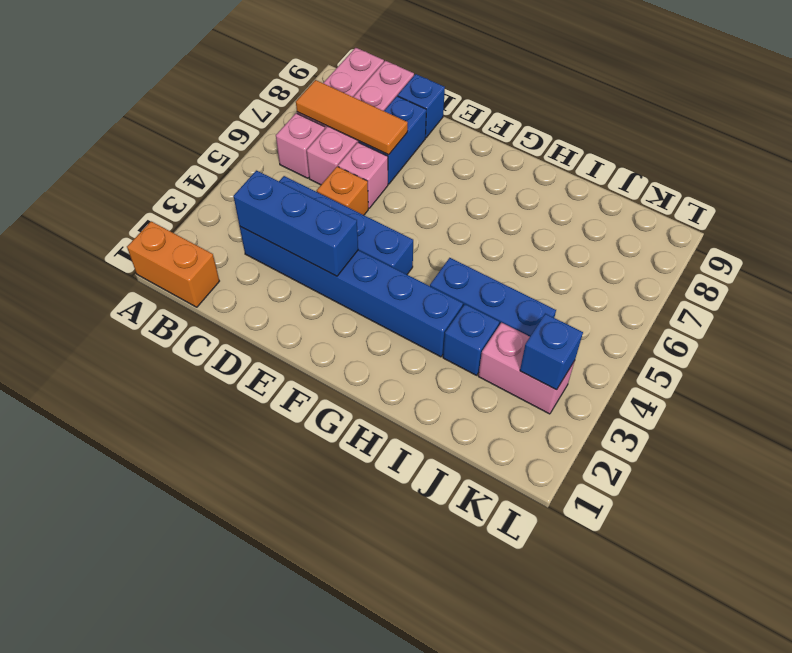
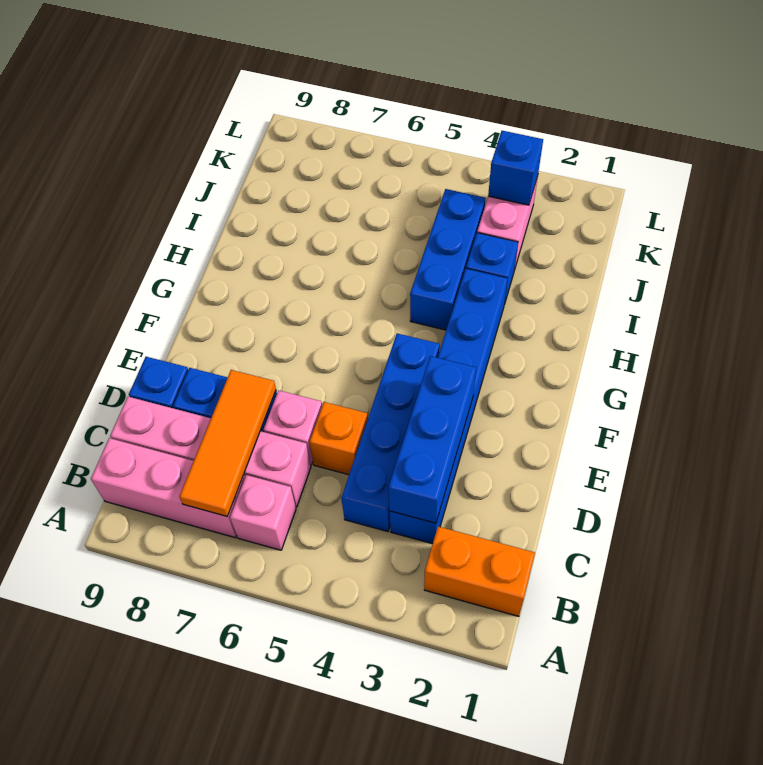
orange 1x2 brick [127,221,219,307] -> orange 1x2 brick turned to [424,527,535,616]

